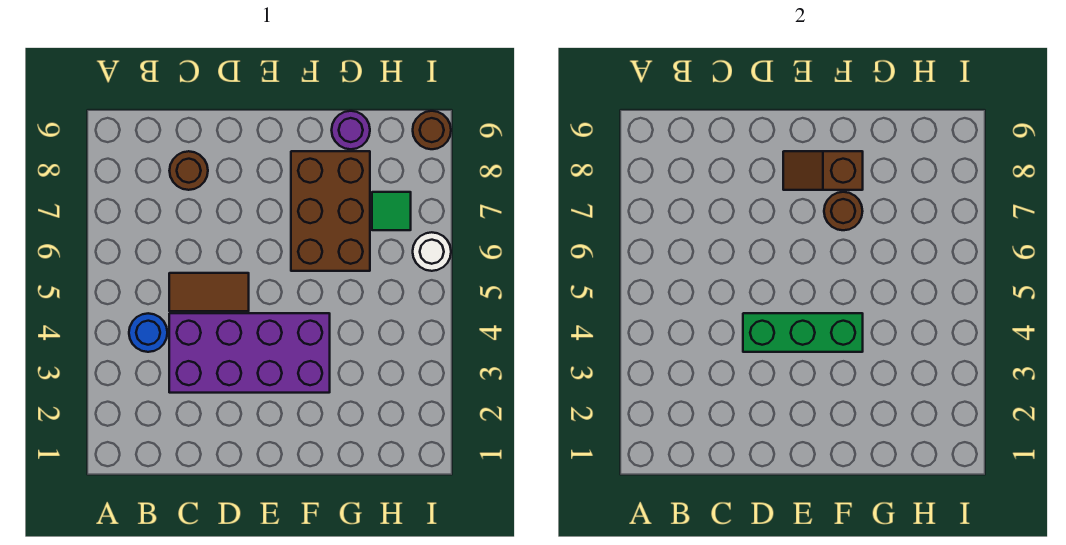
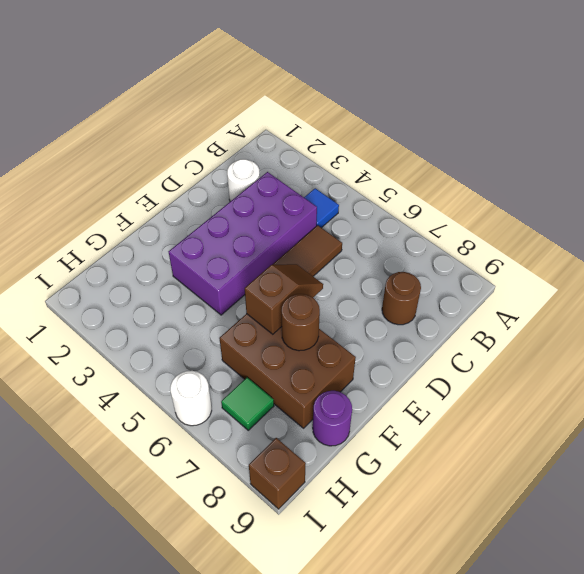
blue 1x1 round brick [129,313,167,352] -> blue 1x1 tile [304,188,339,228]
none -> white 1x1 round brick [227,159,260,201]
green 1x3 brick [743,313,863,352] -> none
brown 1x2 slope [783,151,863,190] -> brown 1x2 slope moved to [245,264,323,334]
brown 1x1 round brick [413,111,451,149] -> brown 1x1 brick [249,438,306,509]

